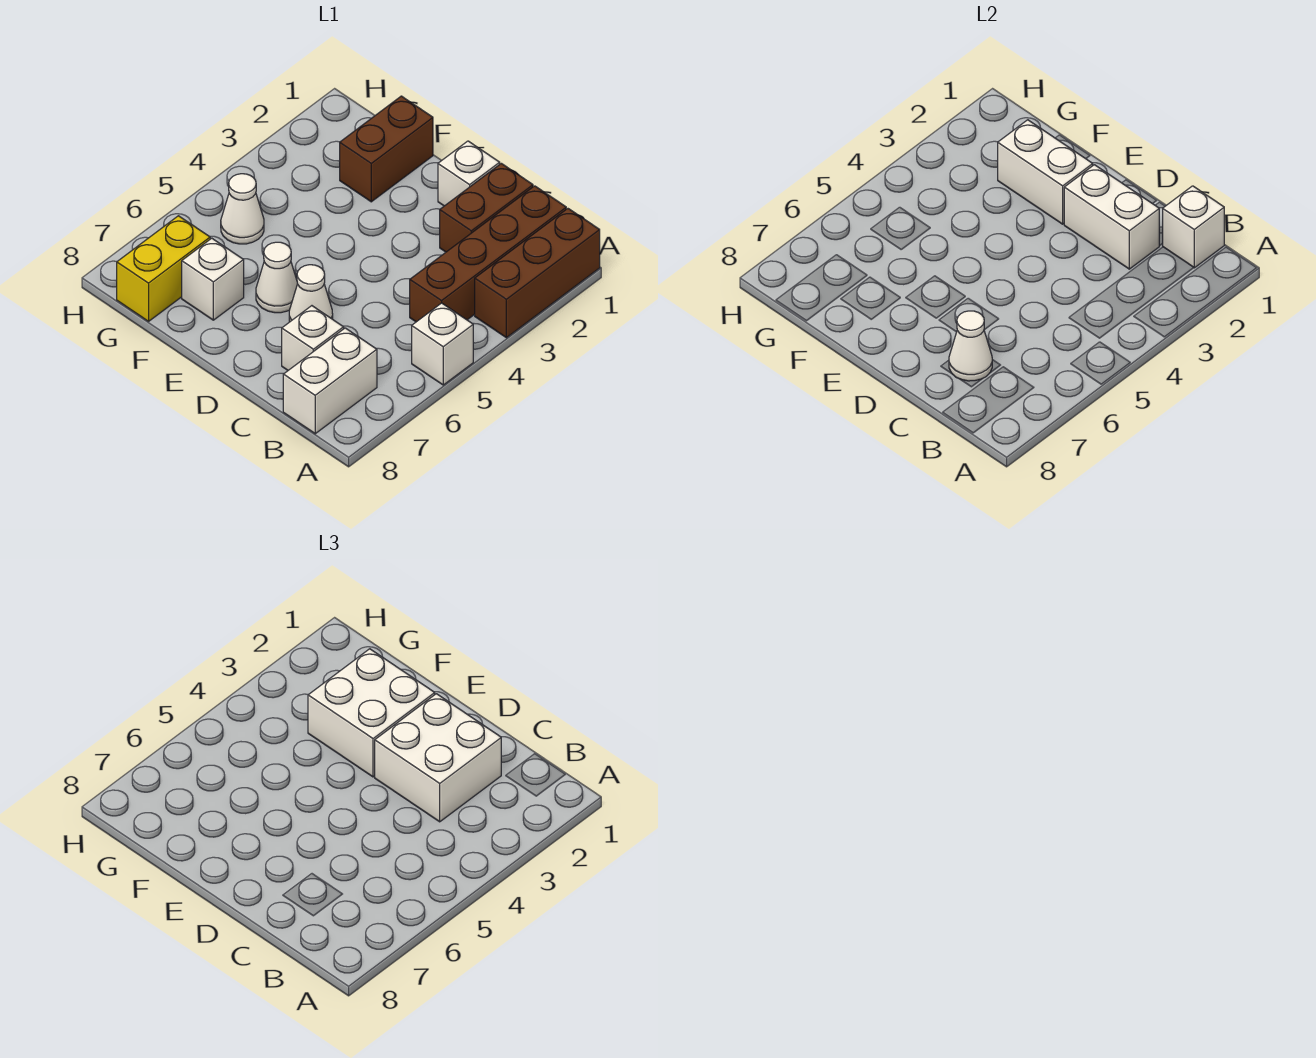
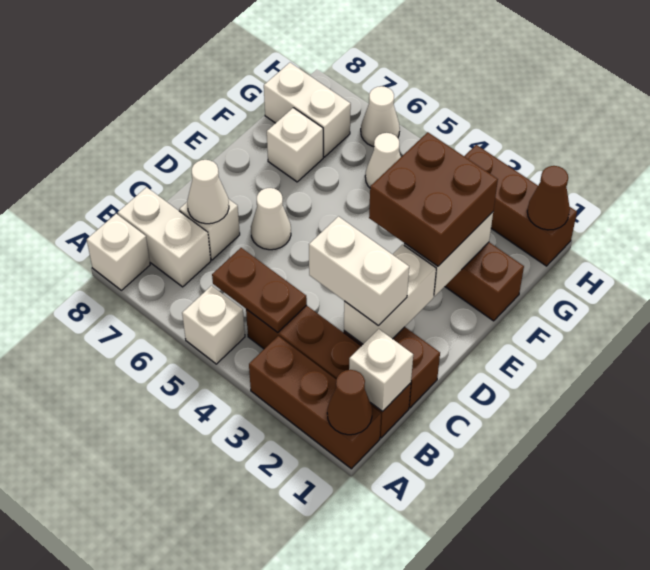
none -> brown 1x1 cone [327,370,372,435]
none -> brown 1x2 plate [212,248,307,333]
white 2x2 brick [375,694,501,822] -> white 1x2 brick [309,217,409,326]
white 1x1 brick [438,141,500,206] -> white 1x1 brick moved to [87,214,150,290]
white 2x2 brick [308,649,435,777] -> brown 2x2 brick [369,132,498,266]
white 1x1 cone [256,242,298,313] -> white 1x1 cone moved to [361,86,400,147]
yellow 1x2 brick [117,216,210,321] -> white 1x2 brick [264,63,351,157]
none -> brown 1x3 brick [464,145,577,266]
none -> brown 1x1 cone [527,166,570,230]

